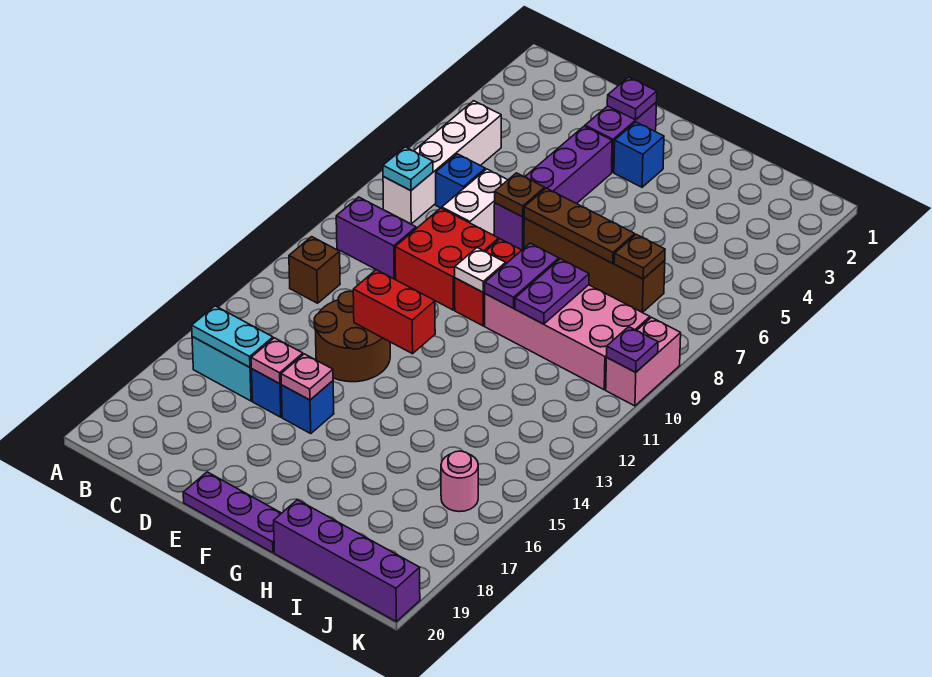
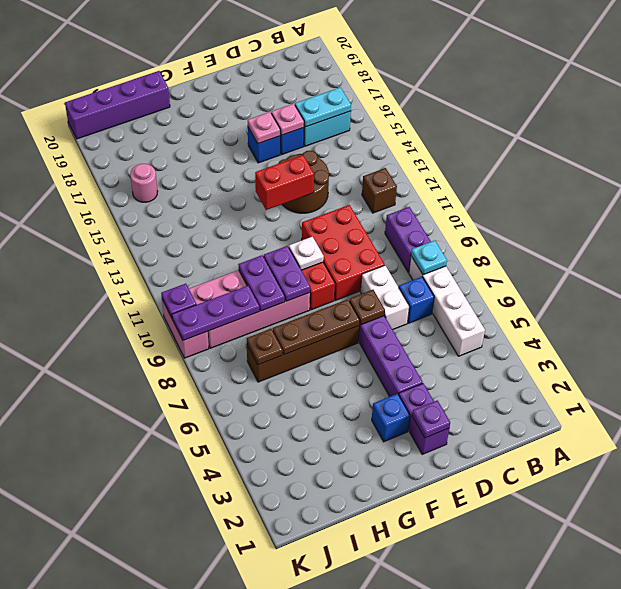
purple 1x2 brick [336,197,416,279] -> purple 1x2 brick turned to [385,207,431,272]
red 2x2 brick [395,208,499,310] -> red 2x3 brick [302,205,385,300]
purple 1x3 plate [183,472,281,553] -> purple 1x3 plate moved to [172,286,259,340]

